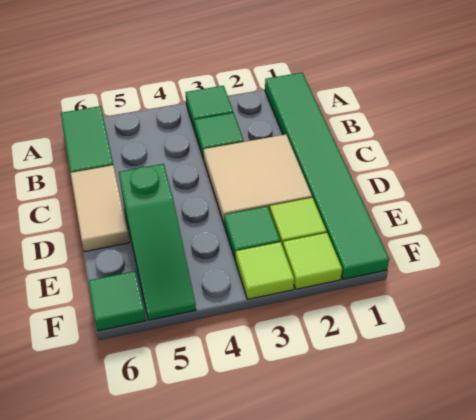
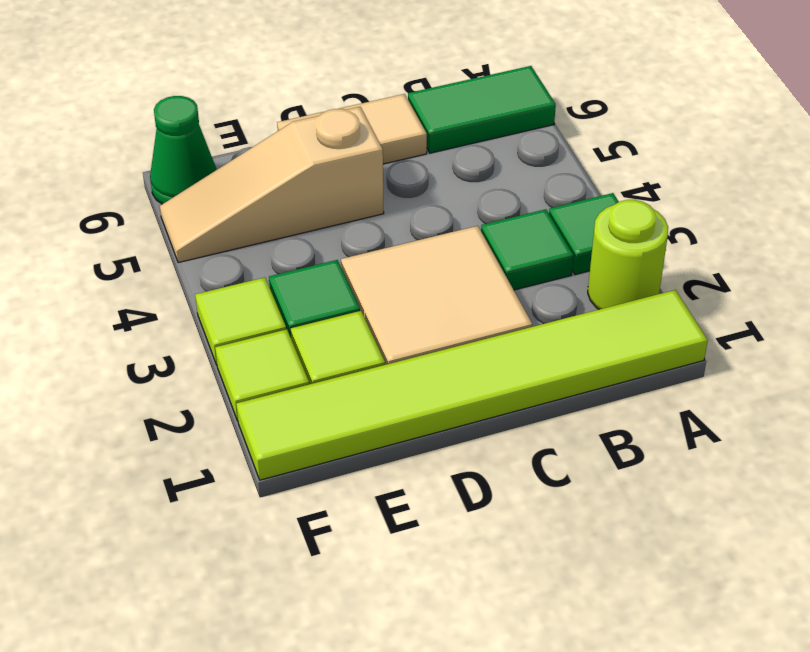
green 1x6 tile [265,73,389,279] -> lime 1x6 tile [236,290,708,480]
none -> lime 1x1 round brick [588,200,668,309]
green 1x3 slope [119,164,196,320] -> tan 1x3 slope [160,107,384,263]
green 1x1 tile [88,271,146,331] -> green 1x1 cone [150,96,217,204]

